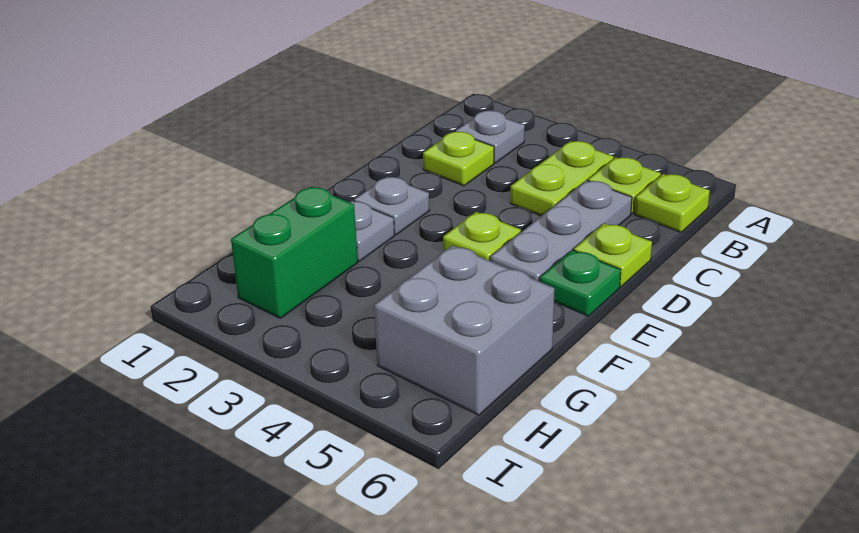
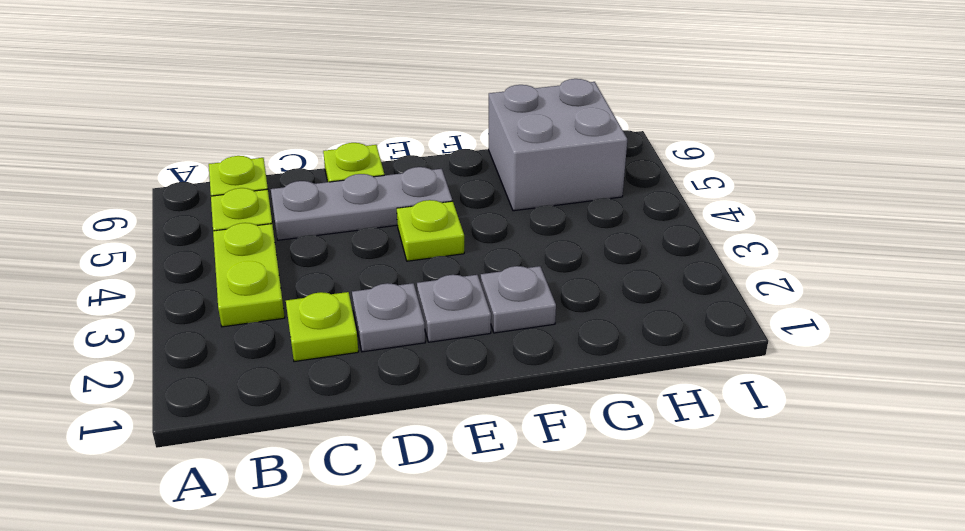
grey 1x1 plate [455,110,525,163] -> grey 1x1 plate moved to [352,283,425,352]
lime 1x2 plate [510,141,614,216] -> lime 1x2 plate turned to [213,223,285,327]
green 1x1 plate [540,250,621,316] -> none
green 1x2 brick [231,187,358,318] -> none

